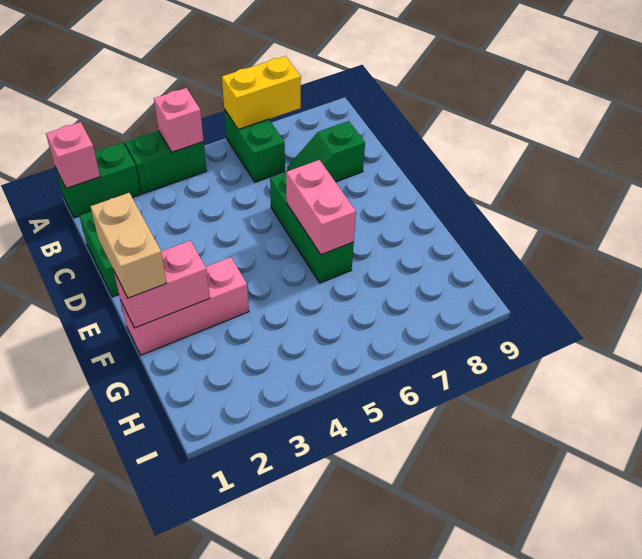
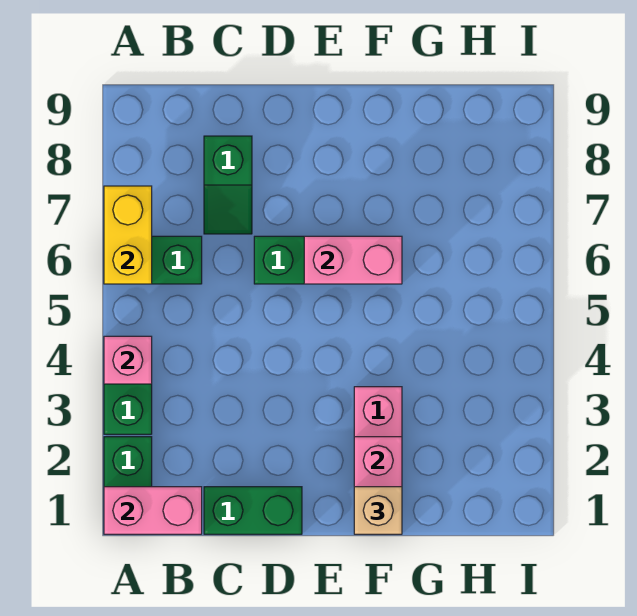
pink 1x1 brick [46,122,100,188] -> pink 1x2 brick [104,487,202,534]
tan 1x2 brick [90,193,166,298] -> tan 1x1 brick [354,487,402,534]

